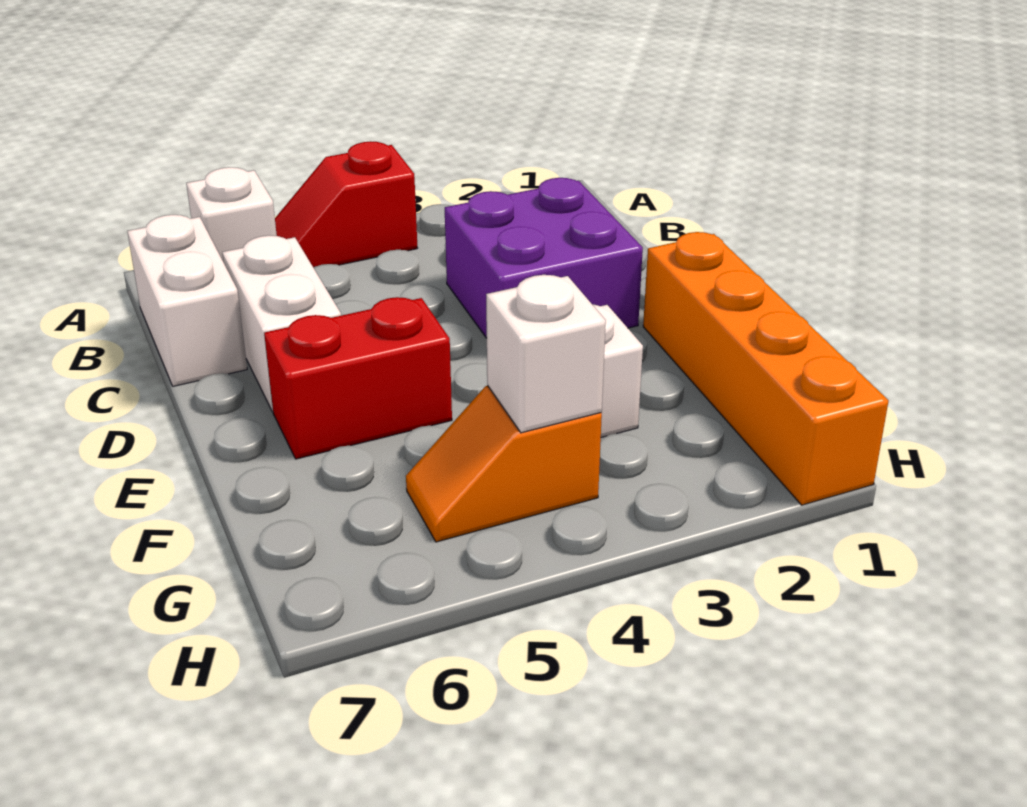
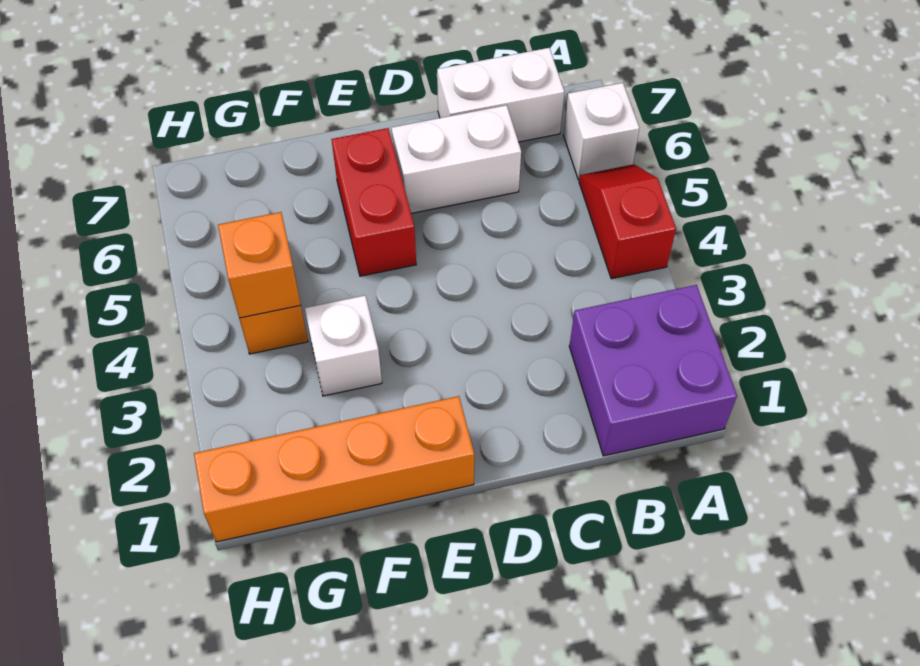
purple 2x2 brick [445,178,643,338] -> purple 2x2 brick moved to [569,285,737,456]
white 1x1 brick [486,275,606,433] -> orange 1x1 brick [218,212,301,318]

